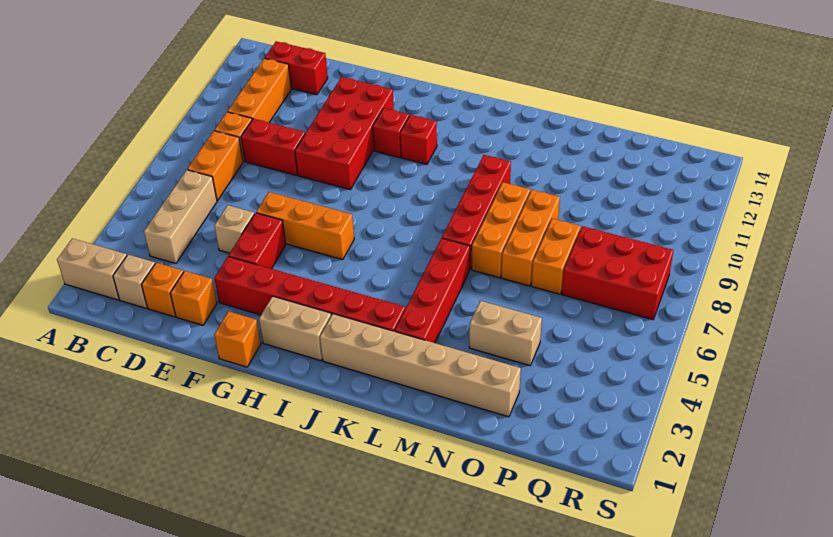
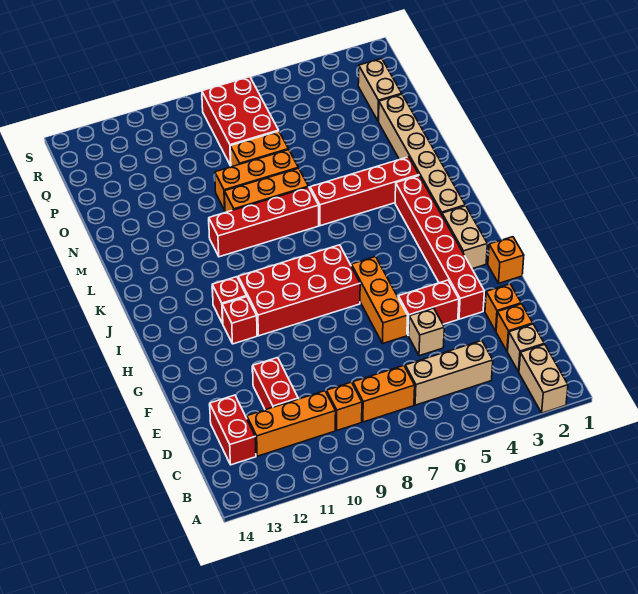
red 1x2 brick [241,119,305,175] -> red 1x2 brick moved to [253,358,298,410]
red 2x4 brick [295,77,394,190] -> red 2x4 brick moved to [238,245,360,336]
tan 1x2 brick [469,301,542,366] -> tan 1x2 brick moved to [358,58,402,121]

